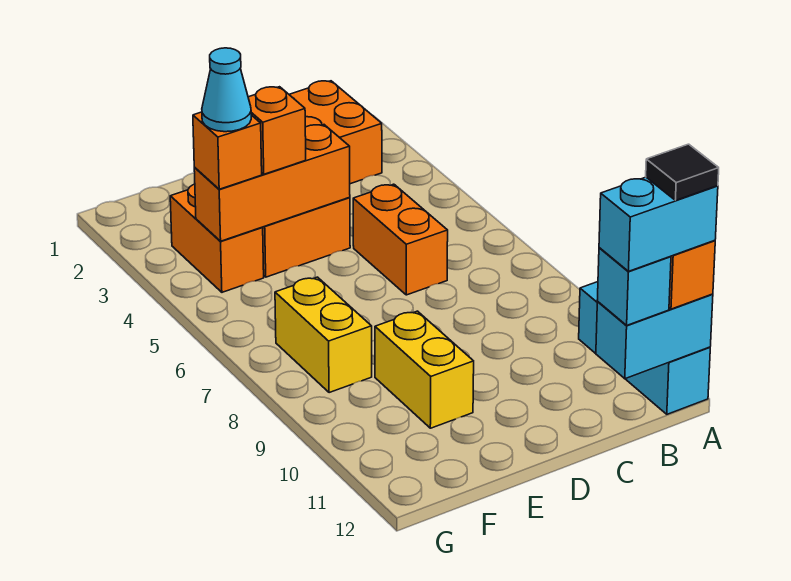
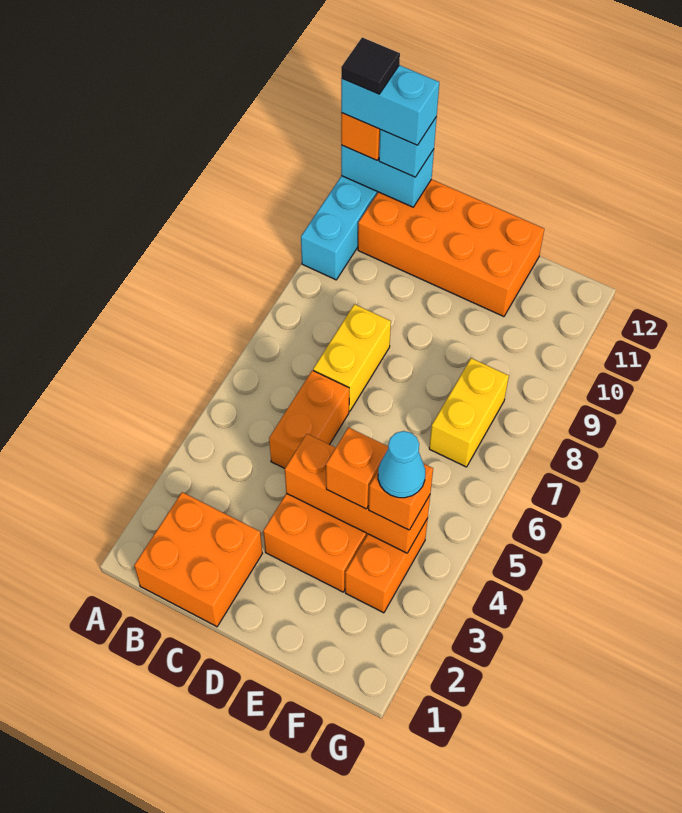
none -> orange 2x4 brick [358,179,544,317]
yellow 1x2 brick [375,311,474,428] -> yellow 1x2 brick moved to [313,304,391,411]

